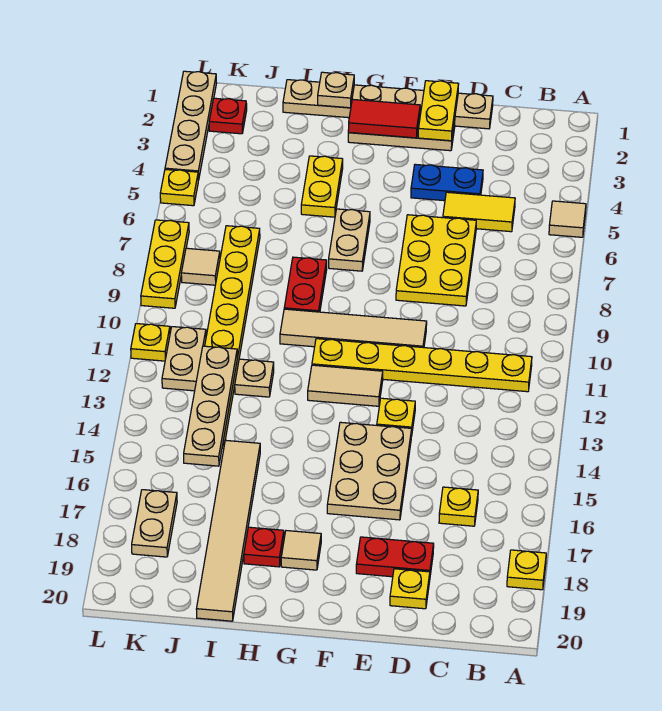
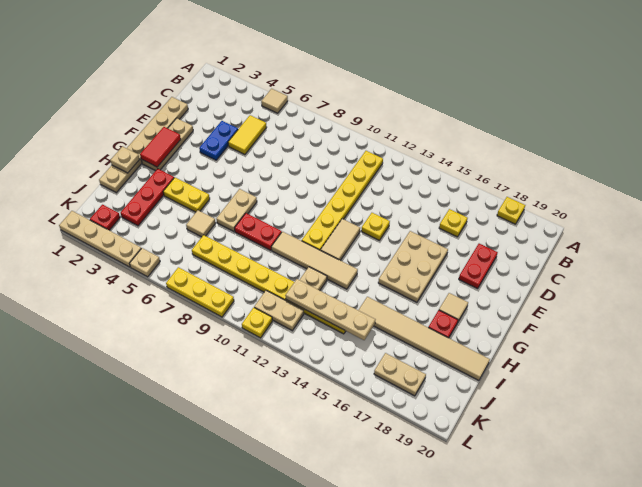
yellow 2x3 plate [396,215,476,306] -> none
yellow 1x1 plate [390,569,430,609] -> none
yellow 1x2 plate [418,81,459,141] -> none
tan 1x4 tile [280,309,427,348] -> tan 1x4 tile turned to [271,232,358,289]
tan 2x3 plate [327,422,412,520] -> tan 2x3 plate turned to [378,231,448,302]
tan 1x2 plate [329,209,370,271] -> tan 1x2 plate turned to [216,189,257,232]
none -> red 1x3 plate [120,169,174,226]
tan 1x1 tile [181,248,220,285] -> tan 1x1 tile moved to [186,210,216,237]
yellow 1x1 plate [160,169,198,206] -> tan 1x1 plate [130,248,160,277]

